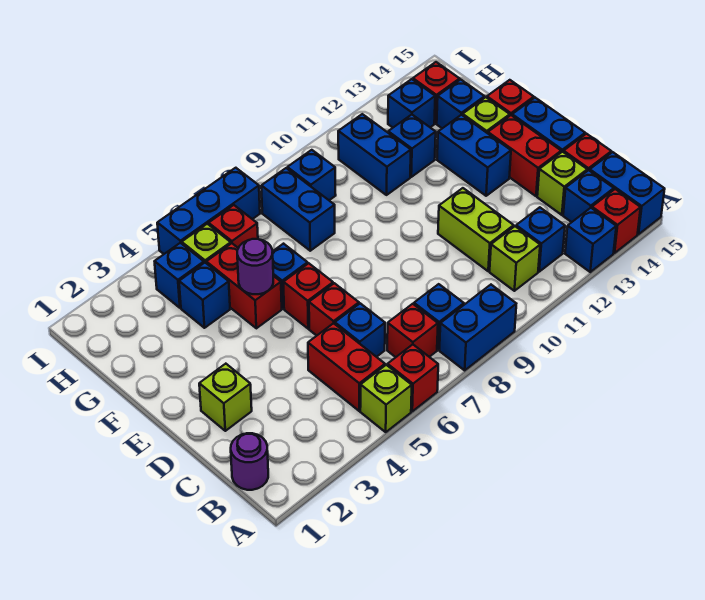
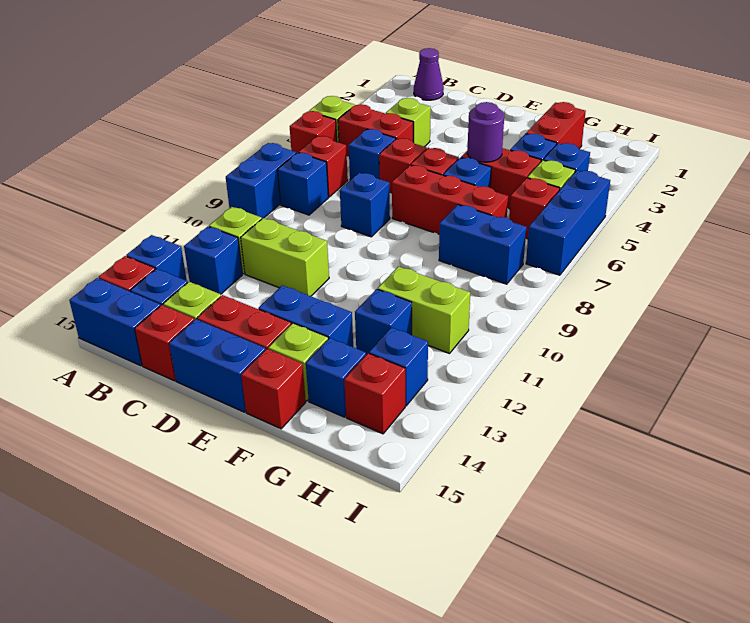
purple 1x1 round brick [231,433,268,490] -> purple 1x1 cone [414,48,444,100]
lime 1x1 brick [199,364,252,431] -> lime 1x1 brick moved to [386,98,431,147]
none -> red 1x3 brick [392,165,508,234]
none -> red 1x2 brick [526,102,586,148]
blue 1x2 brick [338,114,411,195] -> lime 1x2 brick [378,266,470,354]
blue 1x1 brick [287,150,336,200] -> blue 1x1 brick moved to [340,173,390,237]

